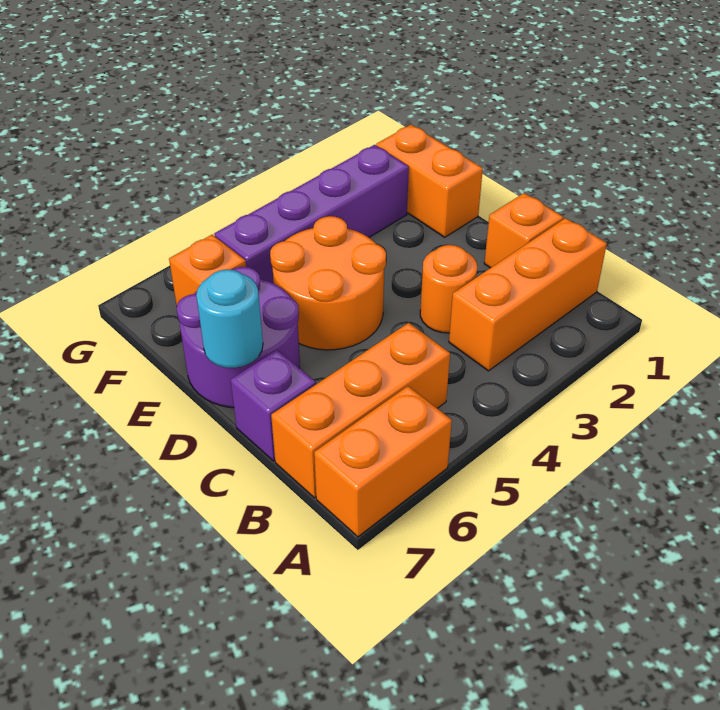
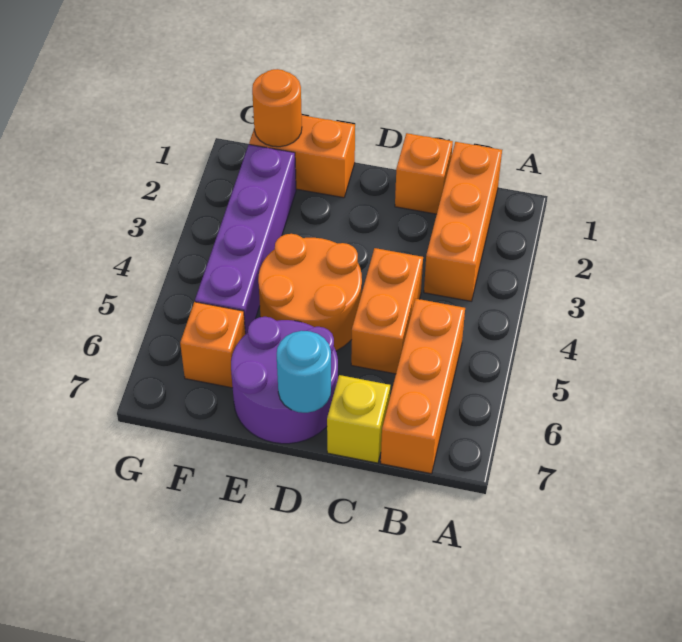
orange 1x2 brick [314,386,452,537] -> orange 1x2 brick moved to [351,248,423,374]
orange 1x1 round brick [420,245,477,333] -> orange 1x1 round brick moved to [252,69,302,147]
purple 1x1 brick [231,350,316,461] -> yellow 1x1 brick [327,375,390,463]

